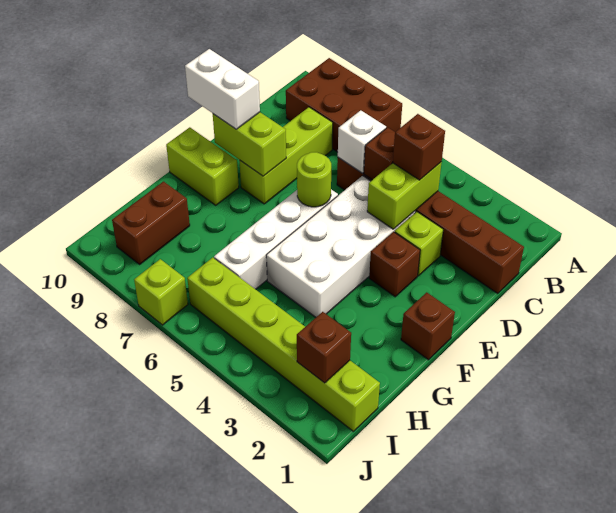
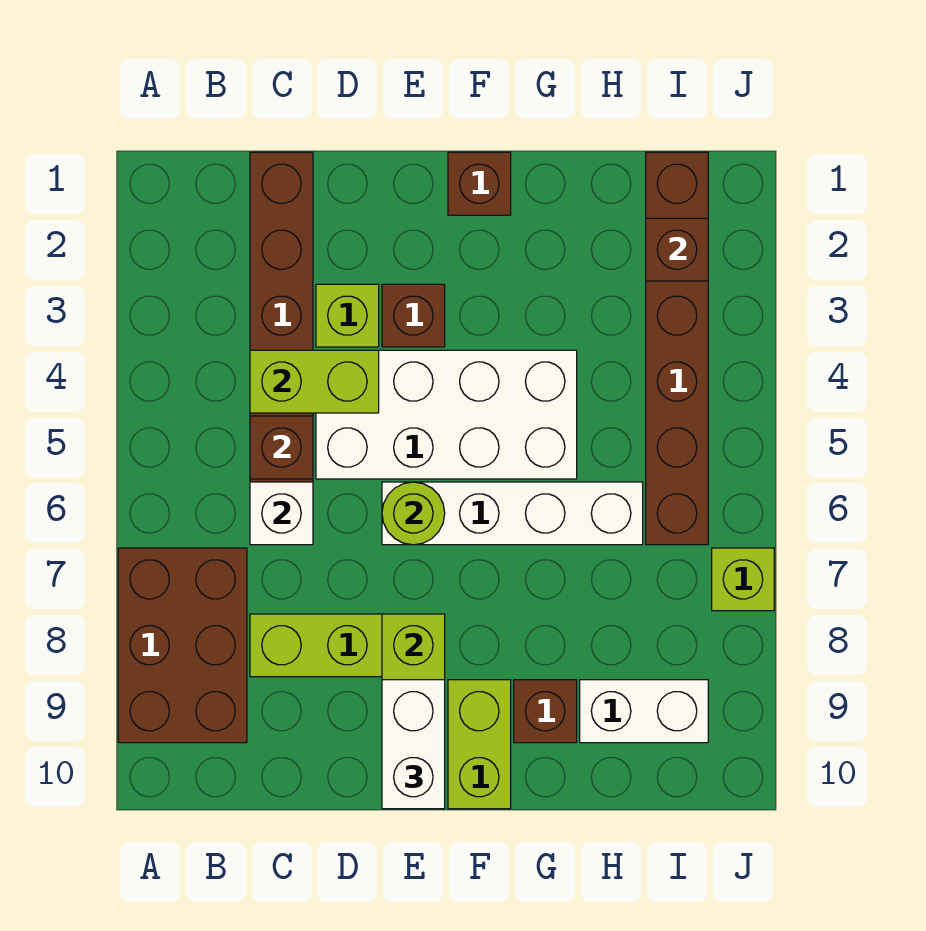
brown 1x1 brick [393,114,445,180] -> brown 1x1 brick moved to [514,680,577,743]
brown 1x2 brick [112,182,190,264] -> white 1x2 brick [580,680,708,743]
lime 1x6 brick [187,257,380,431] -> brown 1x6 brick [646,152,708,545]

